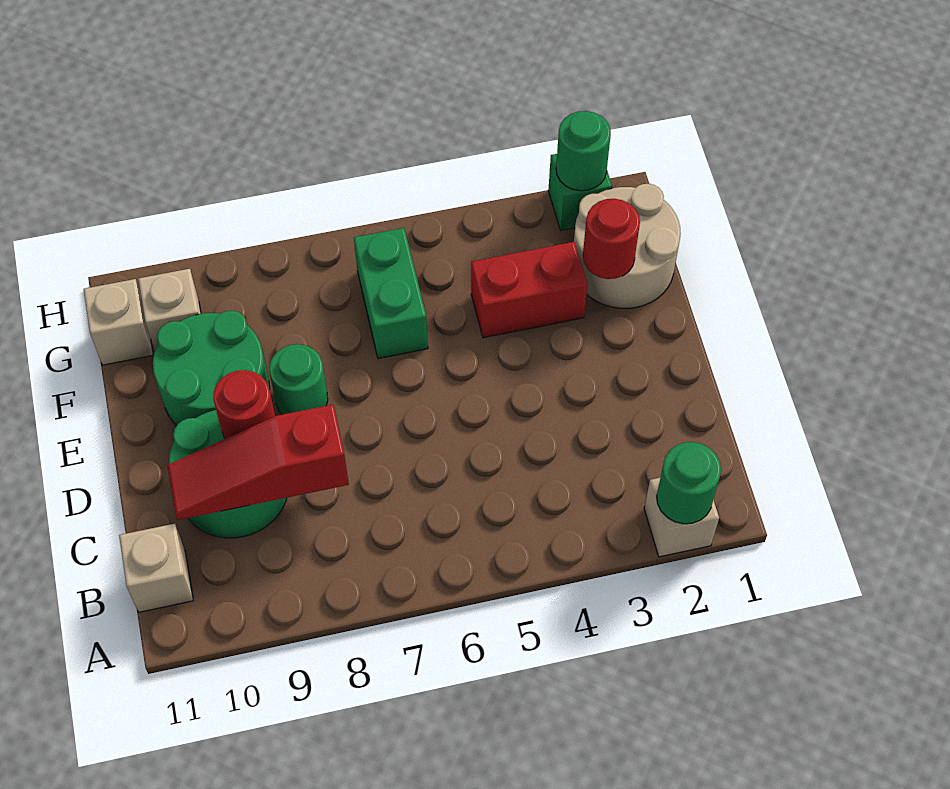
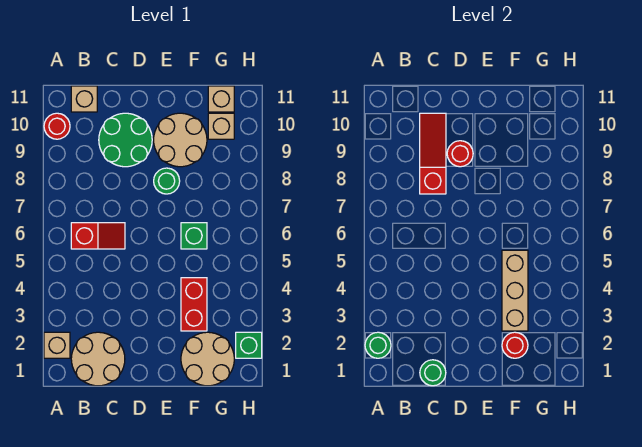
none -> red 1x1 round brick [44,113,70,139]
none -> tan 2x2 round brick [71,332,125,386]
none -> red 1x2 slope [71,223,125,249]
green 2x2 round brick [153,311,270,426] -> tan 2x2 round brick [154,113,207,167]
none -> tan 1x3 brick [502,250,528,331]
green 1x2 brick [354,228,428,359] -> green 1x1 brick [181,223,207,249]
green 1x1 round brick [556,111,611,191] -> green 1x1 round brick moved to [420,360,446,386]

